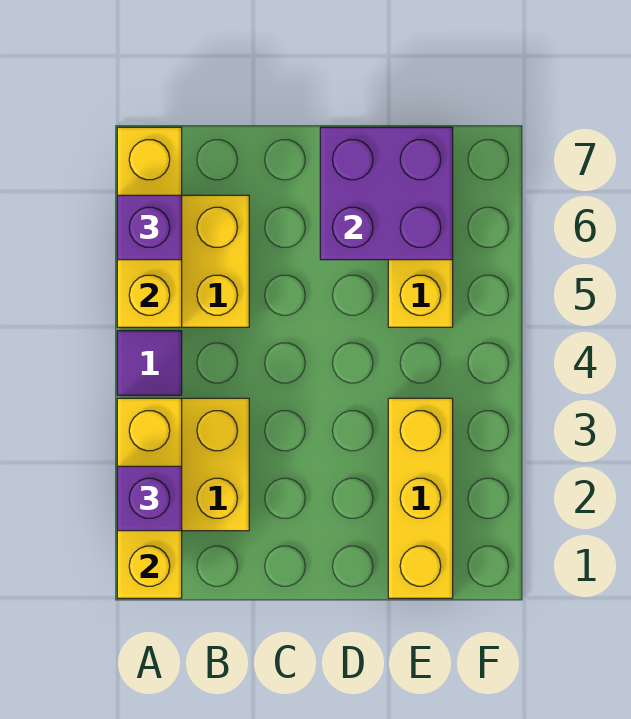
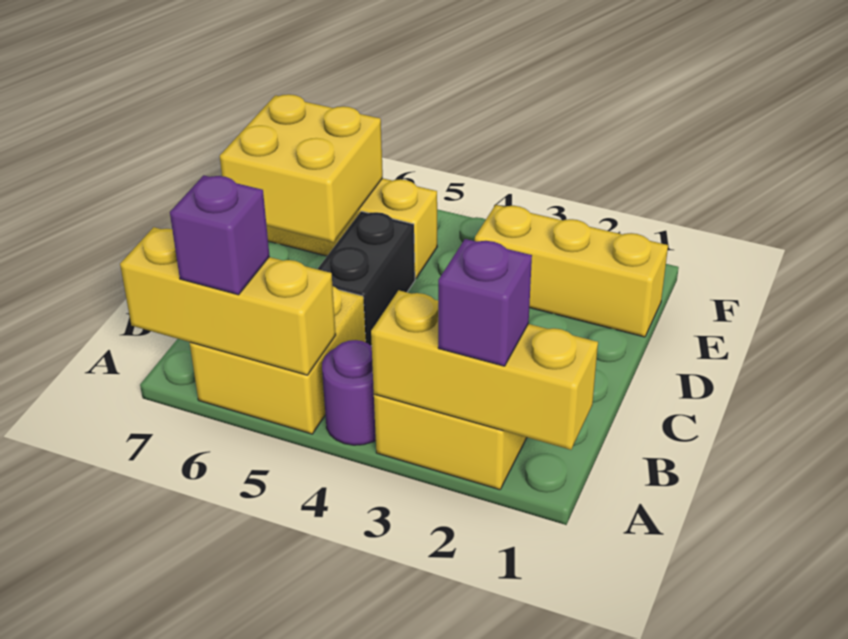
purple 1x1 tile [117,331,182,395] -> purple 1x1 round brick [322,340,376,445]
none -> black 1x2 brick [318,211,415,346]
purple 2x2 brick [320,127,453,260] -> yellow 2x2 brick [220,94,383,242]

